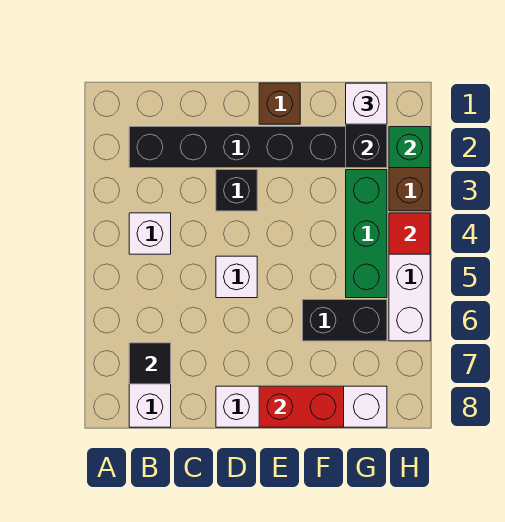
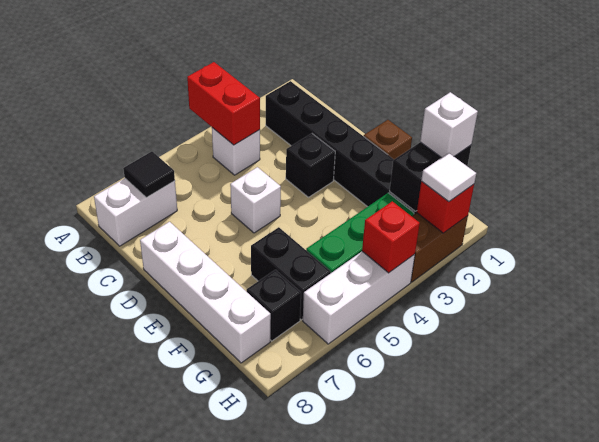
red 1x2 brick [259,386,344,427] -> red 1x2 brick moved to [187,62,260,145]
none -> black 1x1 brick [246,270,301,341]
green 1x1 brick [389,127,430,168] -> red 1x1 brick [417,182,474,233]
none -> white 1x1 tile [421,153,476,202]
red 1x1 tile [389,213,430,254] -> red 1x1 brick [362,201,420,273]

